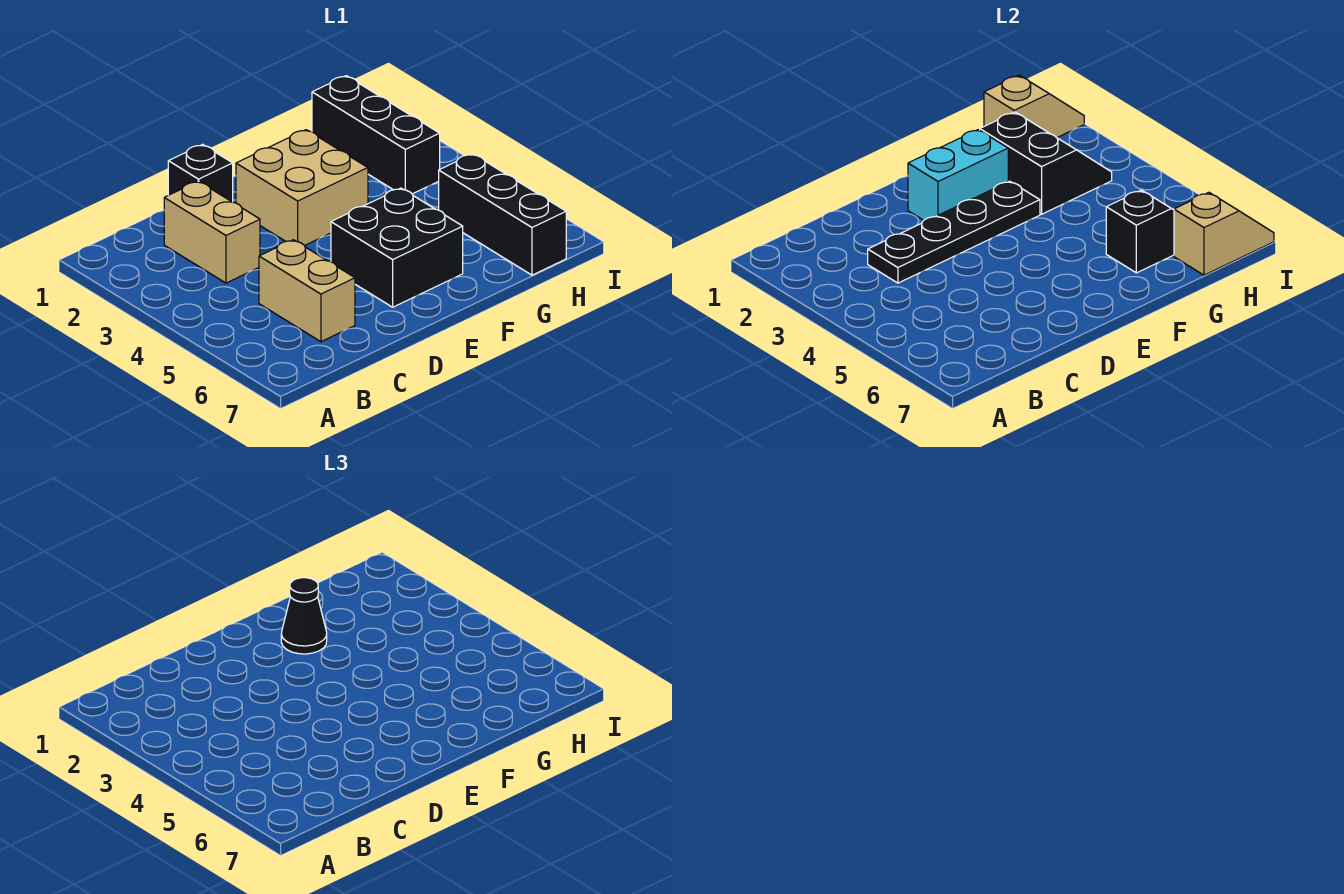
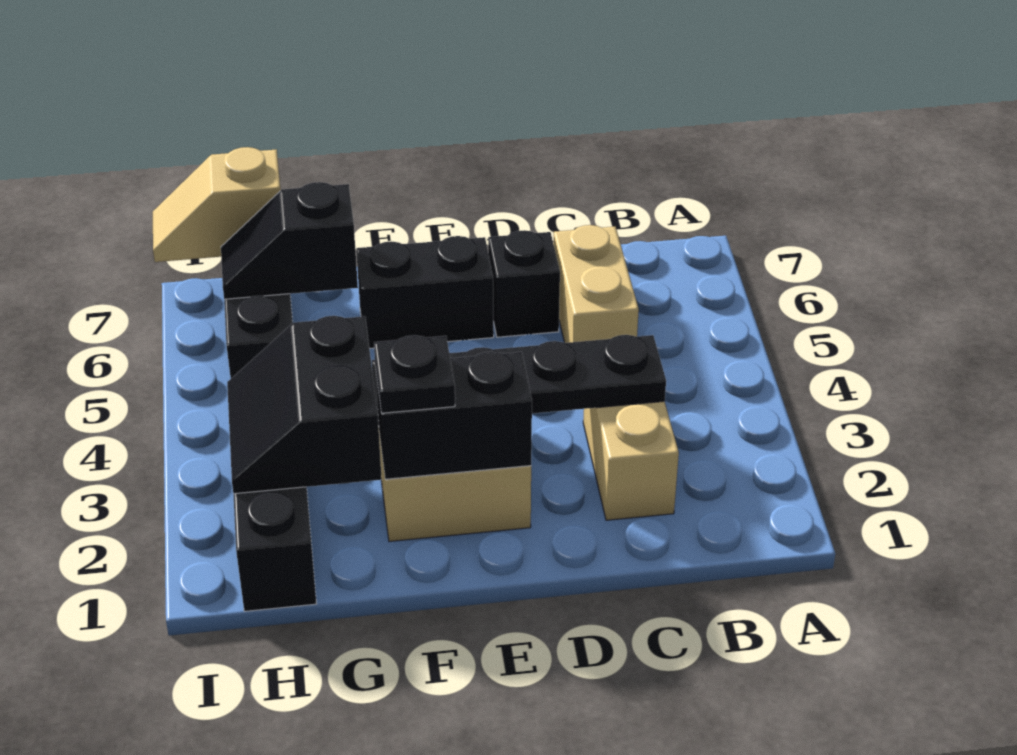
black 1x1 brick [168,144,233,202] -> black 1x1 brick moved to [488,230,560,337]
cyan 1x2 brick [908,130,1008,220] -> black 1x2 brick [375,352,532,479]
black 2x2 brick [331,188,463,307] -> black 1x2 brick [356,236,494,348]
black 1x1 cone [281,578,327,654] -> black 1x1 plate [374,335,455,413]
tan 1x2 slope [984,75,1084,137] -> none

